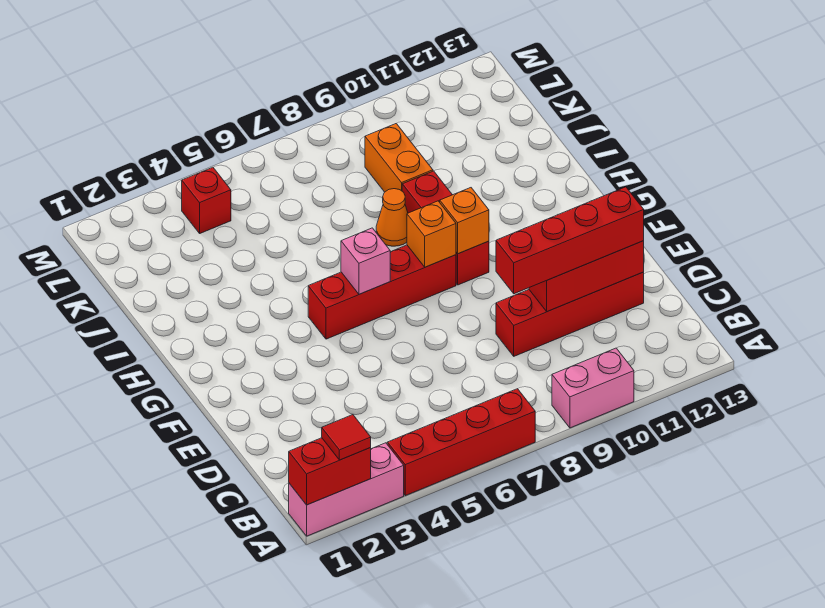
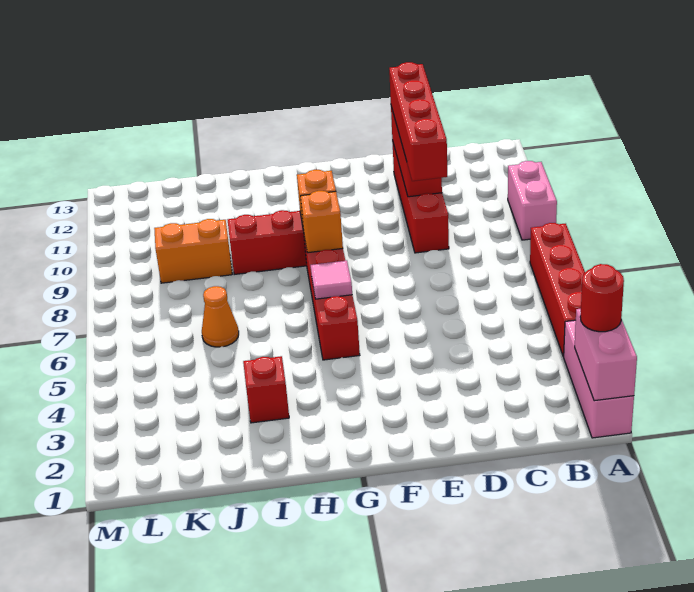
red 1x2 brick [289,438,371,505] -> pink 1x2 brick [575,309,637,401]
red 1x1 tile [322,415,371,460] -> red 1x1 round brick [580,264,624,332]
pink 1x1 brick [341,228,390,294] -> pink 1x1 tile [311,260,352,299]
orange 1x1 cone [376,189,408,246] -> orange 1x1 cone moved to [202,286,239,347]
red 1x1 brick [182,167,231,233] -> red 1x1 brick moved to [243,356,289,423]

